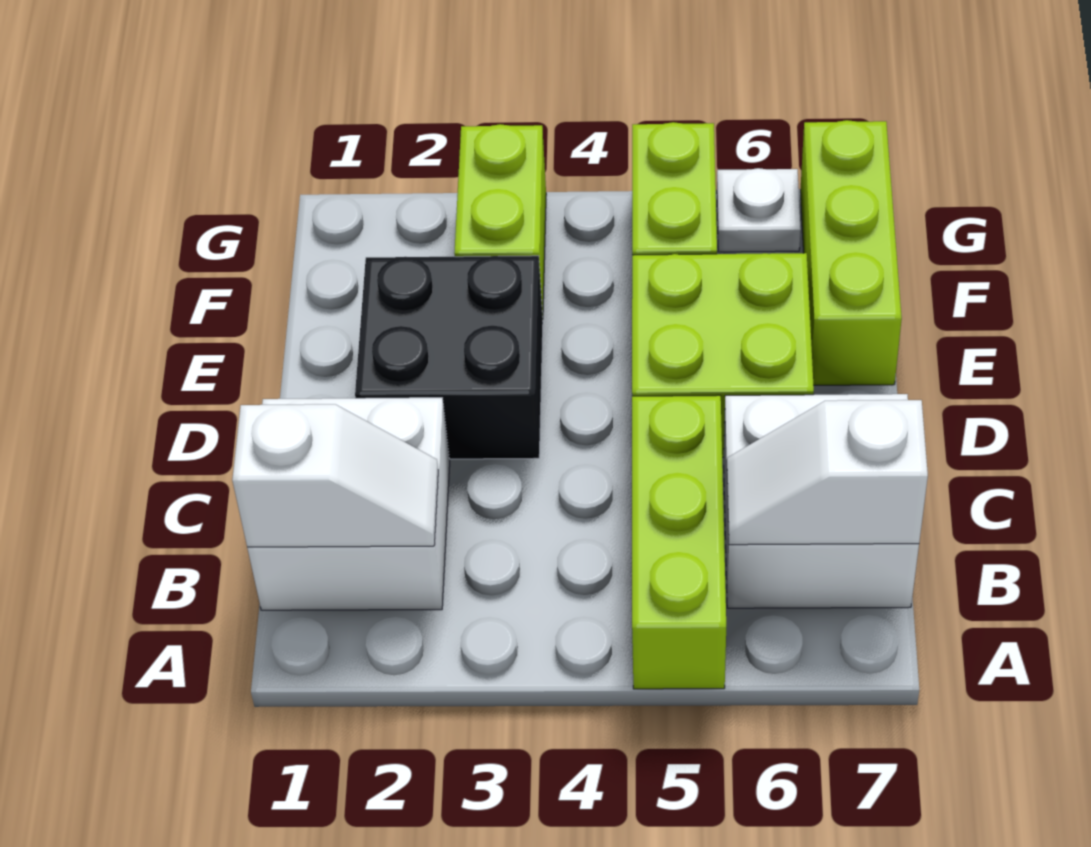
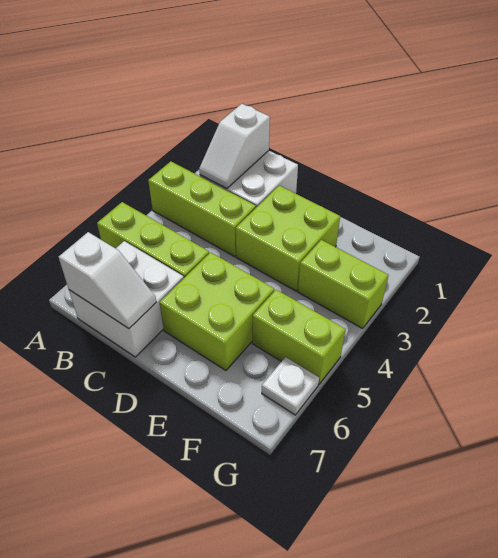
white 1x2 slope [727,400,928,545] -> white 1x2 slope turned to [59,232,156,329]
black 2x2 brick [355,256,543,459] -> lime 2x2 brick [236,186,340,291]
lime 1x3 brick [800,120,902,385] -> lime 1x3 brick moved to [148,161,256,257]

